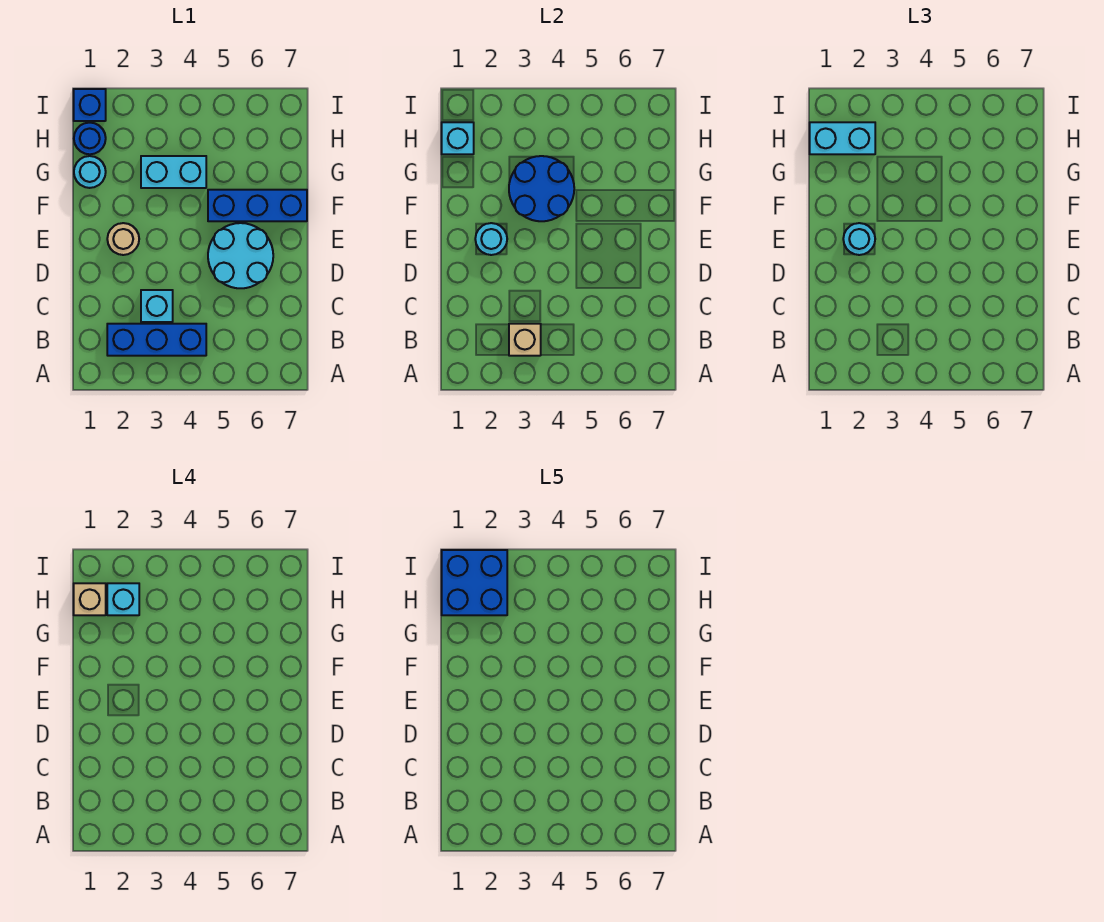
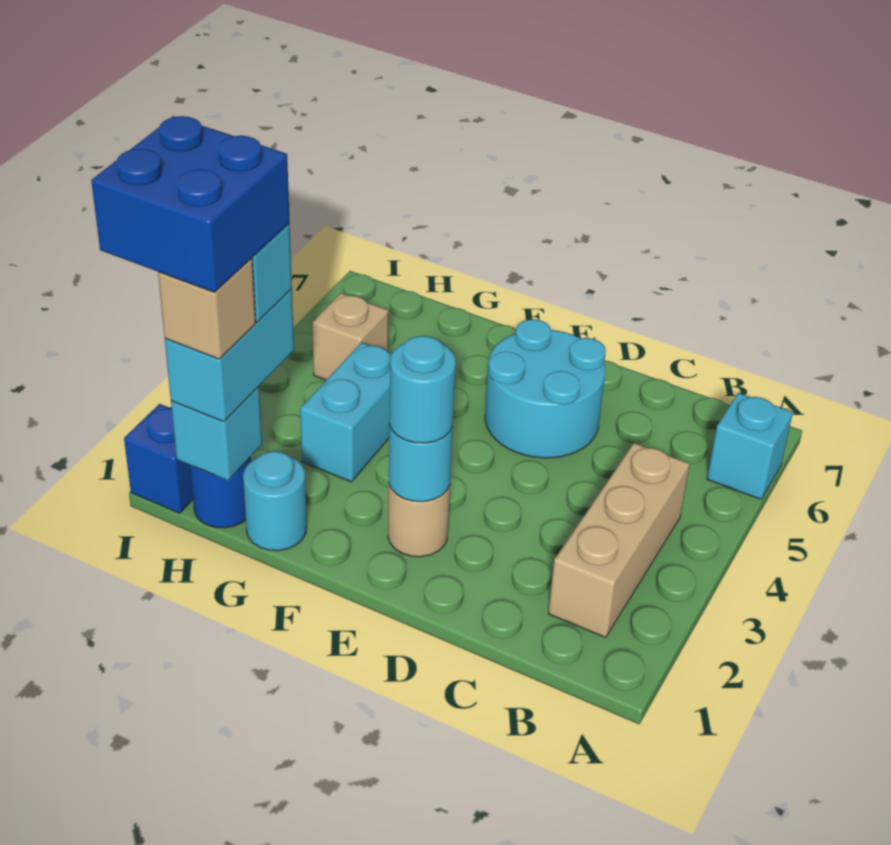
blue 1x3 brick [107,324,206,356] -> tan 1x3 brick [548,443,690,637]
tan 1x1 brick [509,324,541,356] -> tan 1x1 brick moved to [312,293,388,380]
cyan 1x1 brick [141,290,173,322] -> cyan 1x1 brick moved to [707,393,793,499]
blue 2x2 round brick [509,156,574,221] -> none
blue 1x3 brick [208,190,307,221] -> none

